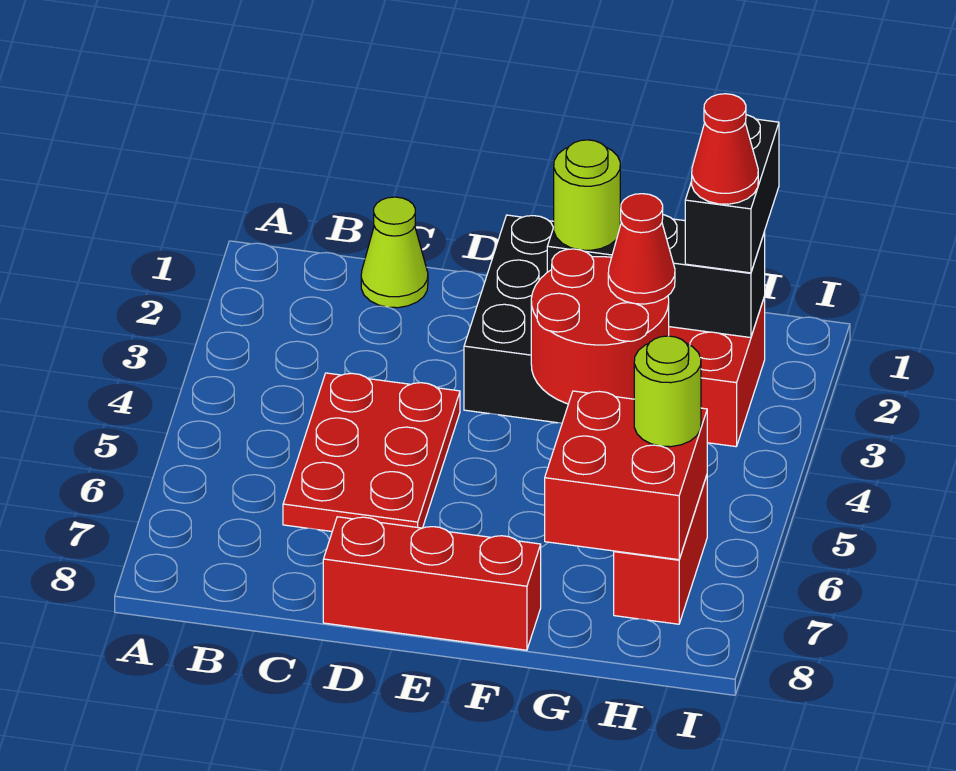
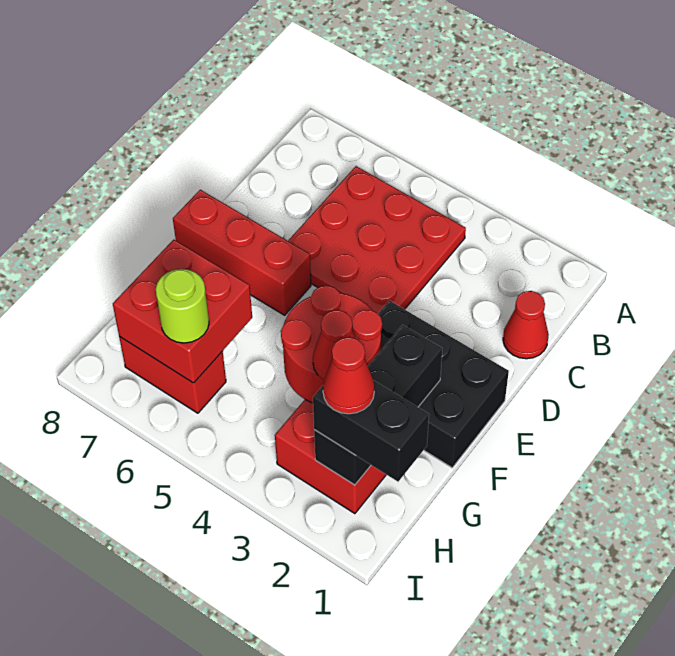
lime 1x1 cone [361,197,428,308] -> red 1x1 cone [503,291,549,359]
red 2x3 plate [283,373,460,531] -> red 3x3 plate [288,166,466,314]
red 1x3 brick [323,517,541,650] -> red 1x3 brick turned to [173,190,311,315]
lime 1x1 round brick [553,140,620,250] -> none

